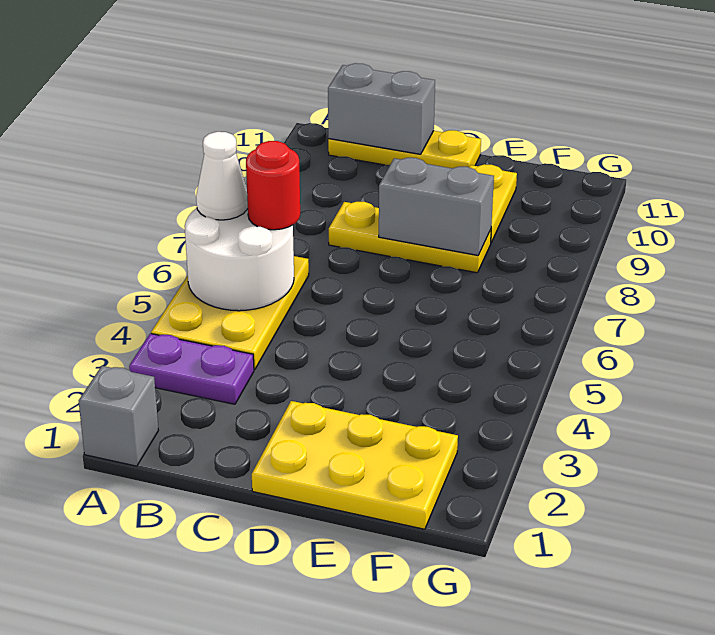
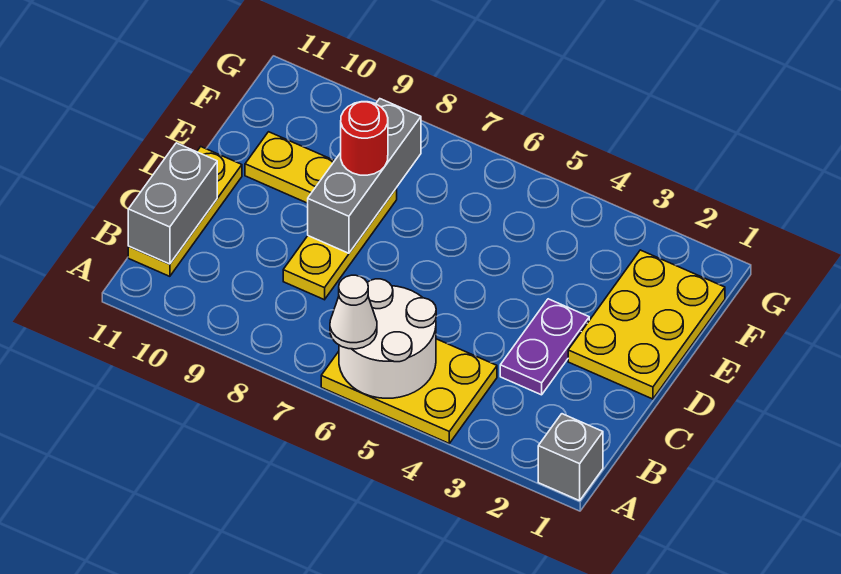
purple 1x2 plate [129,334,254,404] -> purple 1x2 plate moved to [500,299,589,395]
red 1x1 round brick [246,141,300,230] -> red 1x1 round brick moved to [341,102,388,175]
grey 1x2 brick [379,158,494,255] -> grey 1x3 brick [308,99,421,253]

